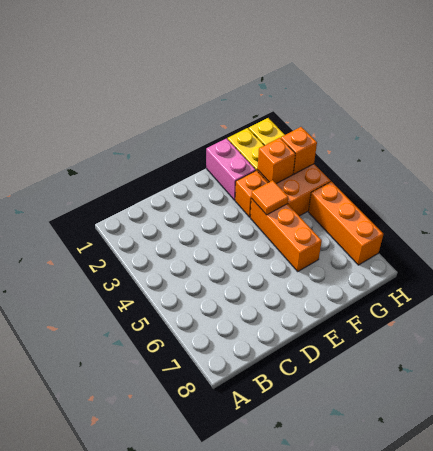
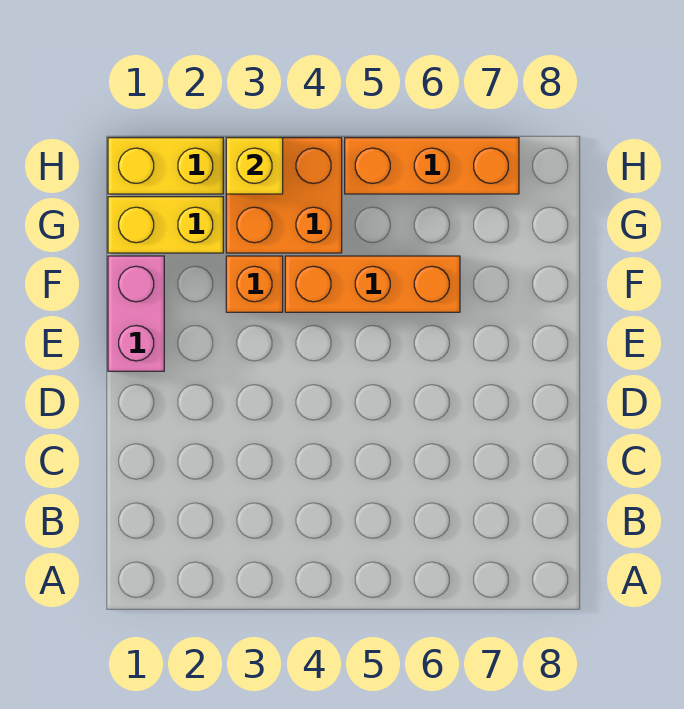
pink 1x2 brick [206,139,256,200] -> pink 1x2 brick turned to [108,256,164,371]
orange 1x1 tile [251,180,288,215] -> none
orange 1x1 brick [258,138,295,184] -> none
orange 1x1 brick [281,127,317,174] -> yellow 1x1 brick [226,138,283,194]

